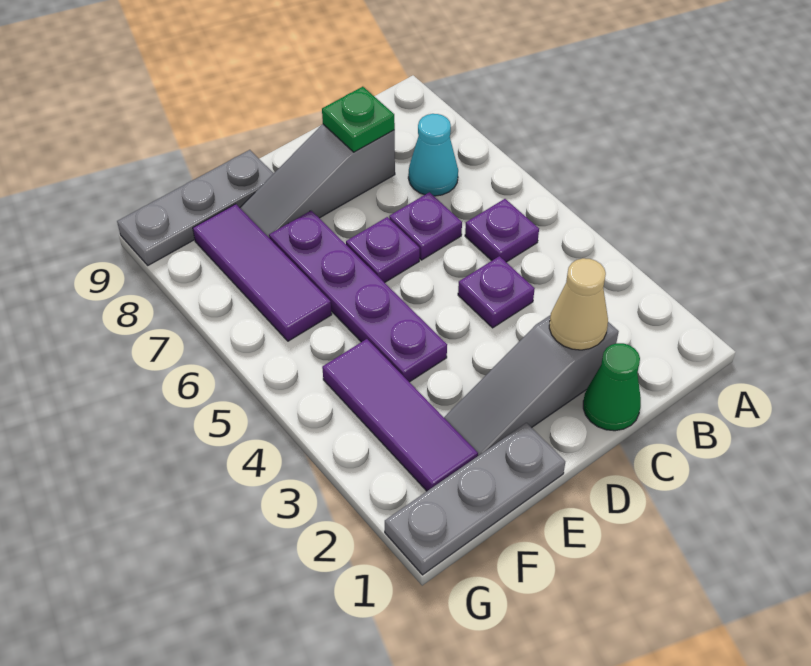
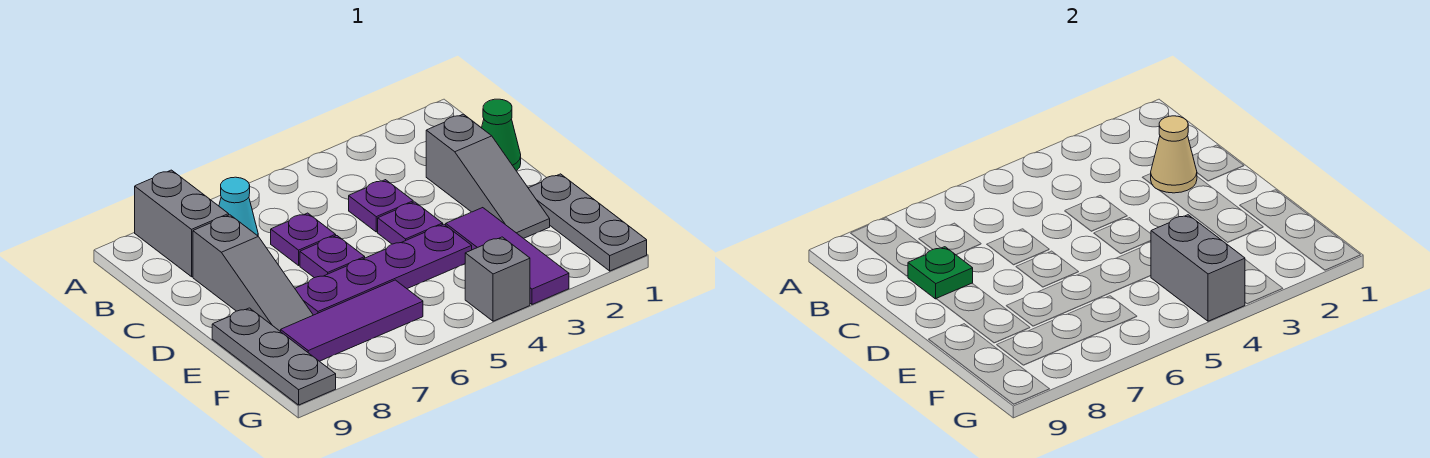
none -> grey 1x2 brick [135,170,229,277]
purple 1x1 plate [465,199,539,262] -> purple 1x1 plate moved to [378,202,443,244]
purple 1x3 tile [322,339,478,491] -> purple 1x3 tile turned to [446,208,569,304]
none -> grey 1x2 brick [1151,215,1245,321]
none -> grey 1x1 brick [465,237,530,321]

